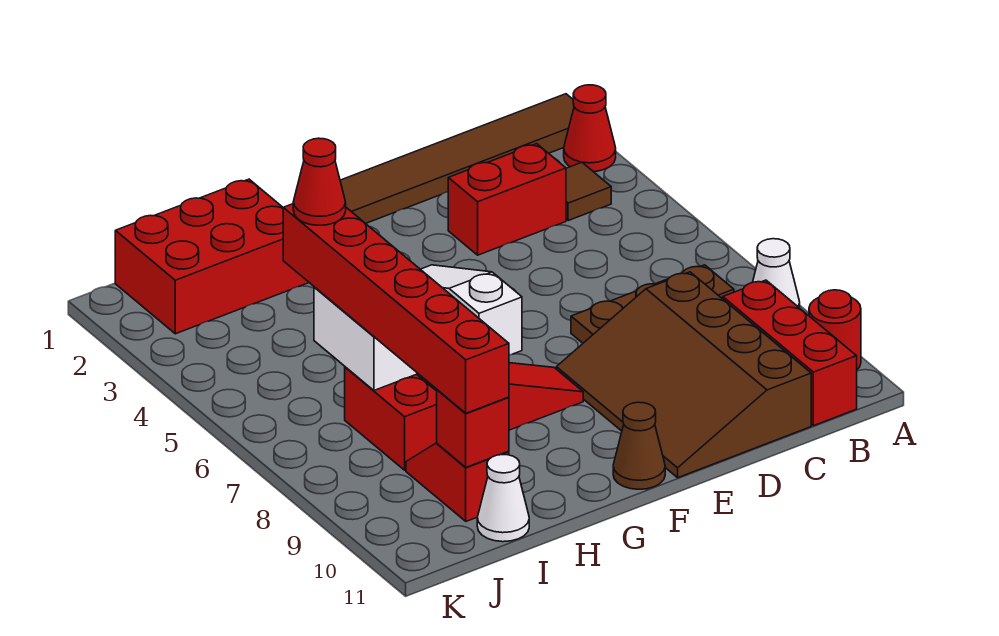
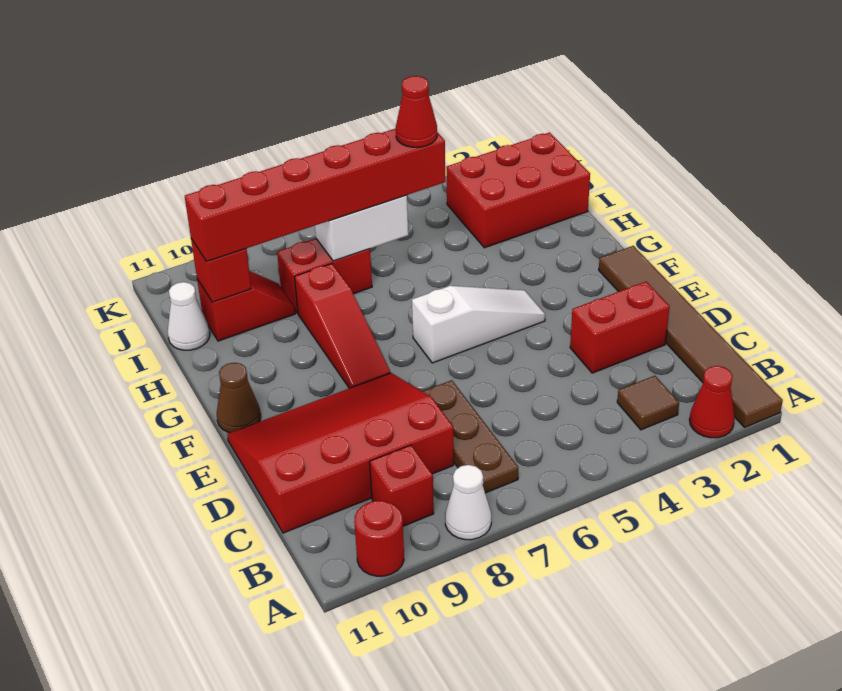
red 1x3 brick [723,280,857,426] -> red 1x1 brick [370,445,434,526]
red 1x2 brick [448,144,566,255] -> red 1x2 brick turned to [570,282,670,373]
brown 3x4 slope [556,272,811,478] -> red 3x4 slope [227,373,454,533]
red 2x3 brick [115,179,309,334] -> red 2x3 brick turned to [446,133,590,248]

